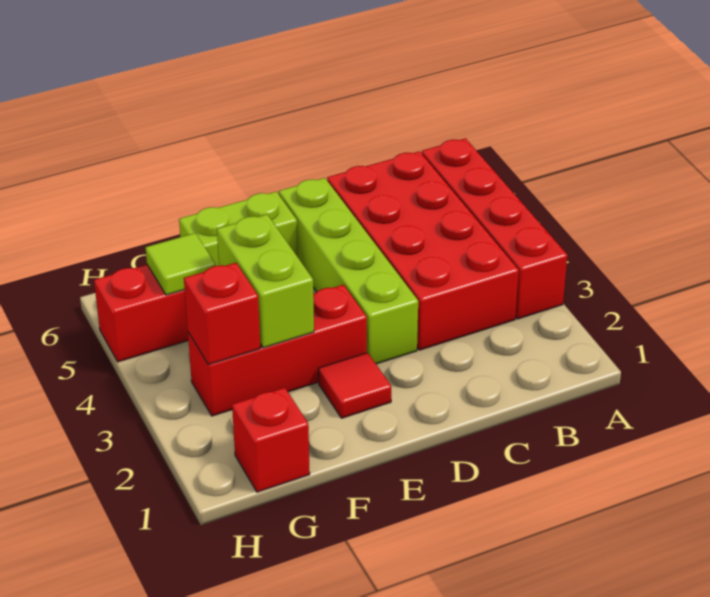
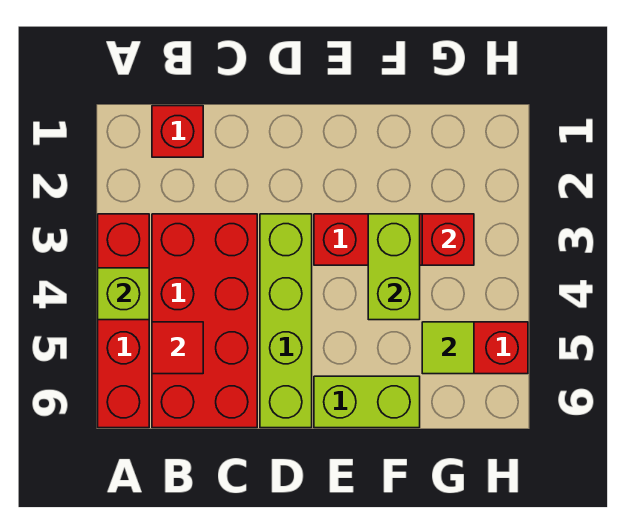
none -> lime 1x1 brick [98,268,149,320]
red 1x1 tile [318,353,391,418] -> red 1x1 tile moved to [152,322,203,374]
red 1x1 brick [232,388,310,492] -> red 1x1 brick moved to [152,106,203,157]

